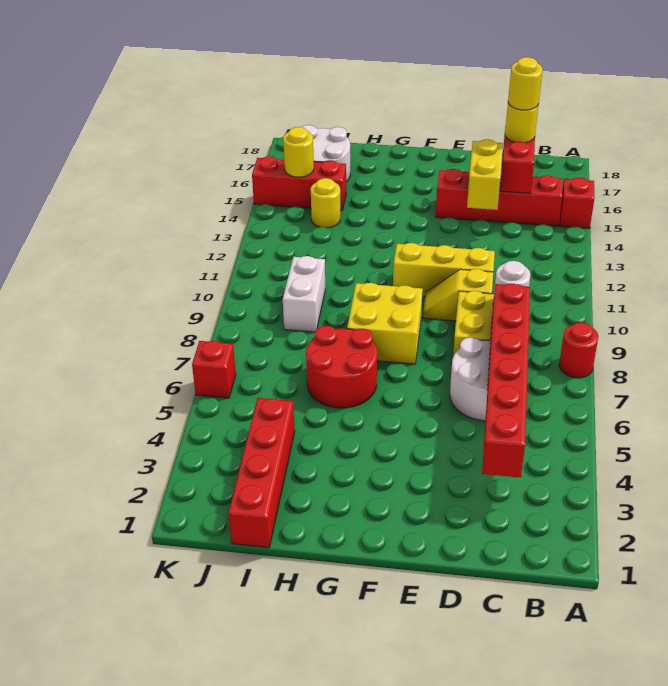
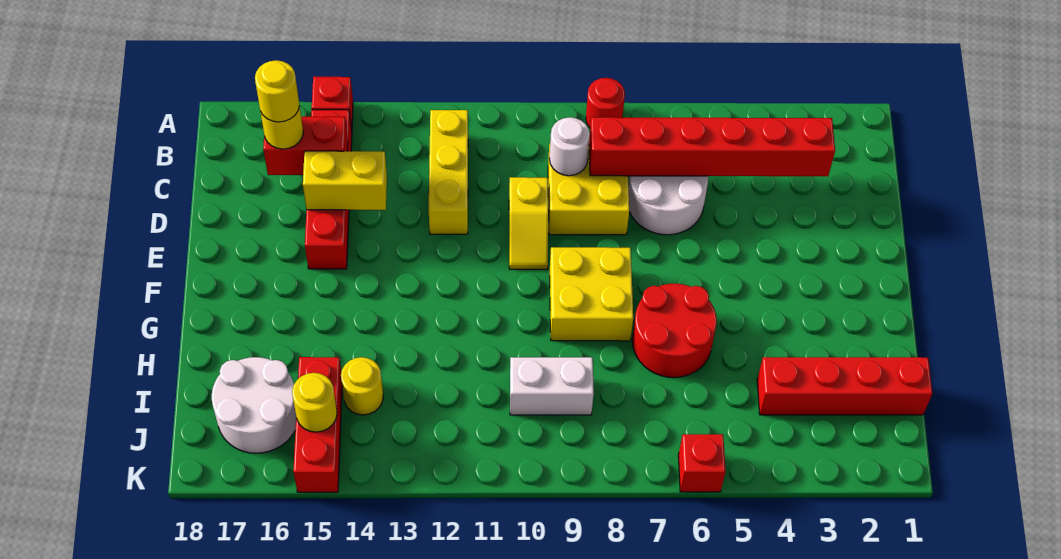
yellow 1x3 brick [393,243,495,296] -> yellow 1x3 brick moved to [429,110,468,234]

